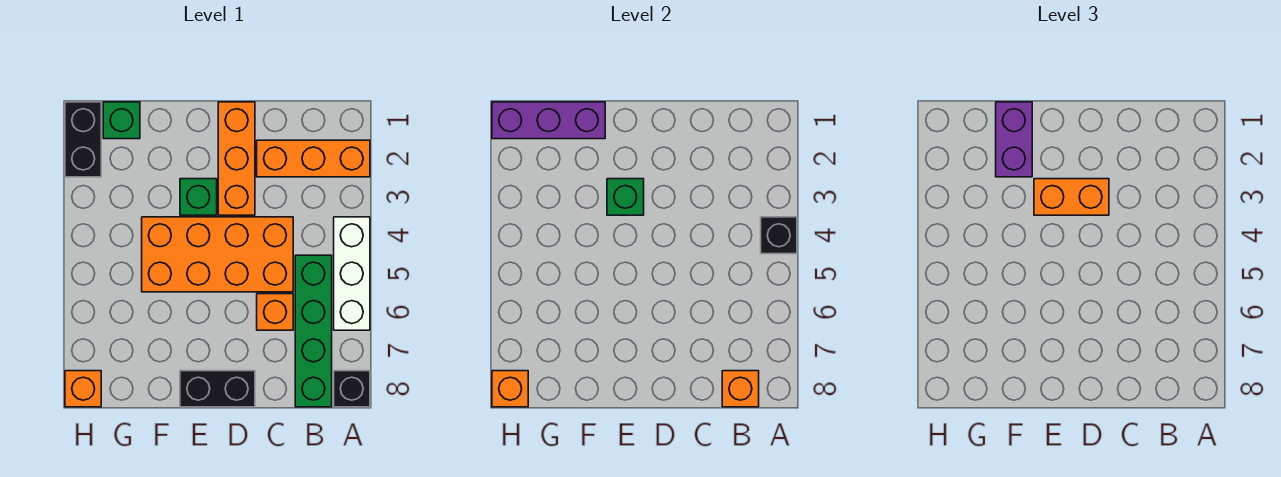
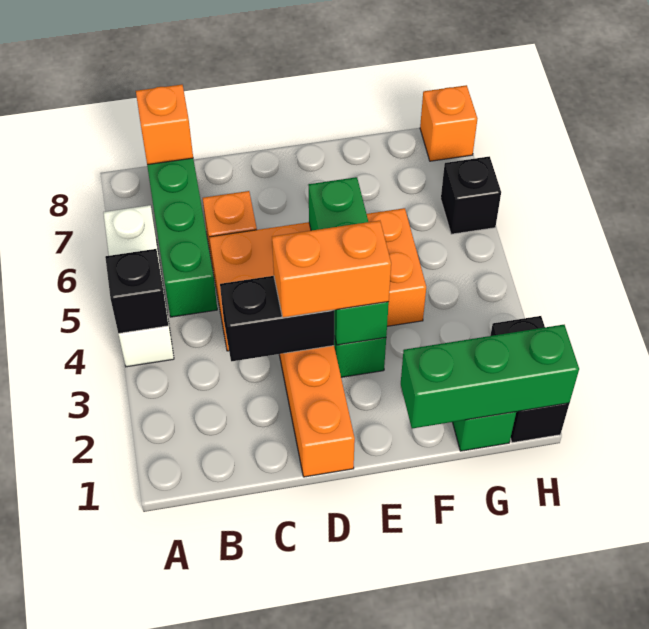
orange 1x3 brick [257,140,370,177] -> none
black 1x1 brick [334,371,370,407] -> black 1x1 brick moved to [441,156,501,234]
black 1x2 brick [180,371,255,407] -> black 1x2 brick moved to [220,276,334,361]
green 1x1 brick [607,179,644,215] -> green 1x3 brick [309,177,389,345]
purple 1x3 brick [492,102,605,139] -> green 1x3 brick [401,325,579,429]
purple 1x2 brick [996,102,1032,177] -> none
orange 1x1 brick [492,371,528,407] -> none

